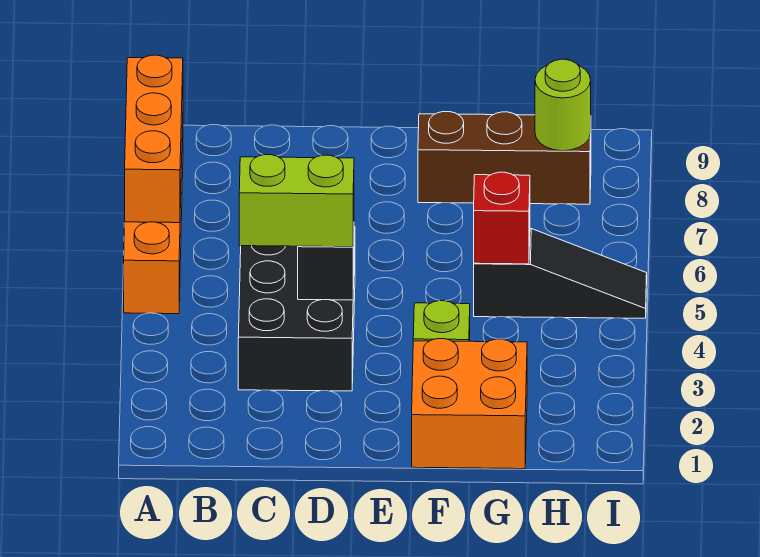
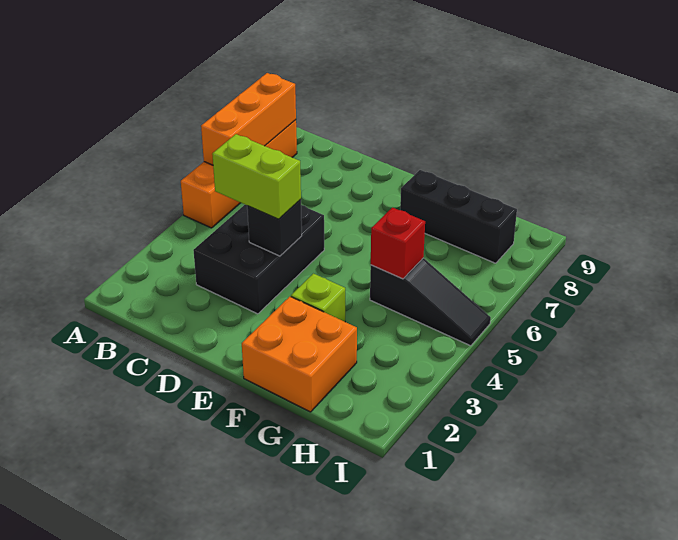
brown 1x3 brick [418,112,591,204] -> black 1x3 brick [400,170,517,263]
lime 1x1 round brick [535,59,591,151] -> none

